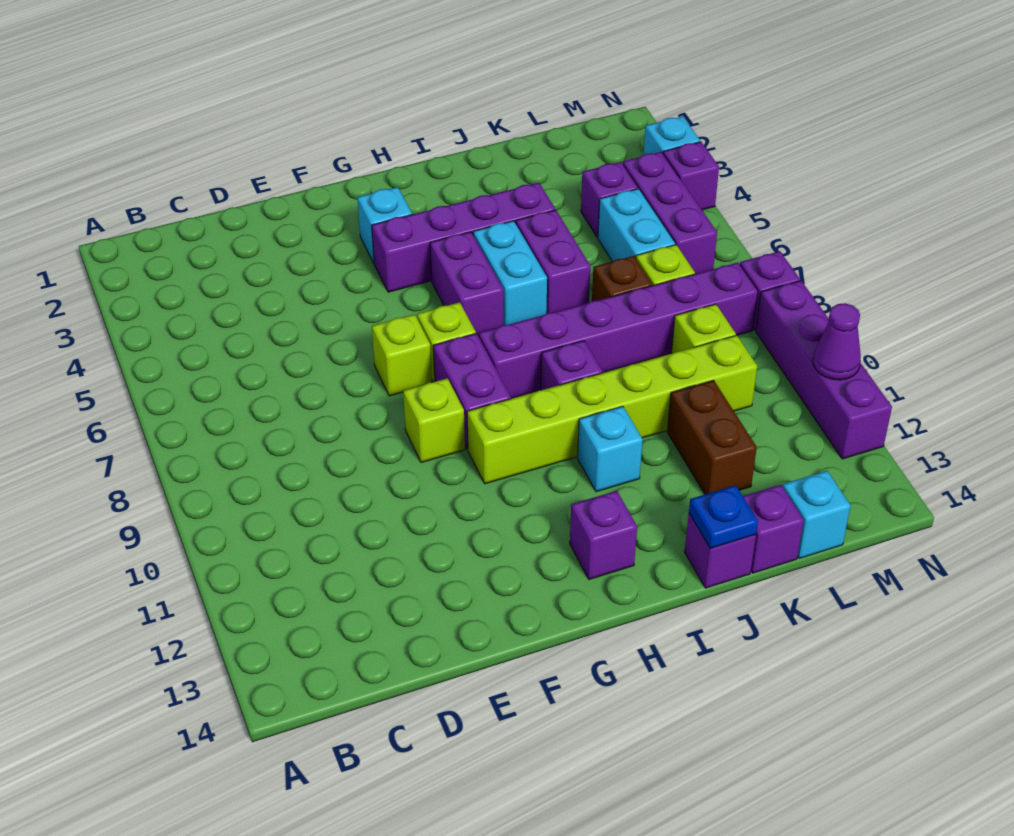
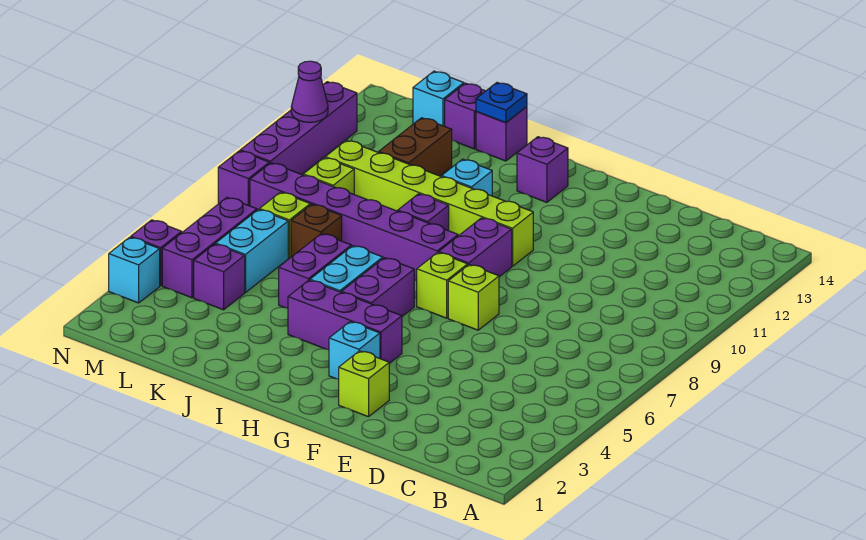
lime 1x1 brick [403,378,465,463] -> lime 1x1 brick moved to [339,351,389,417]
purple 1x4 brick [372,183,555,292] -> purple 1x3 brick [288,280,402,363]

